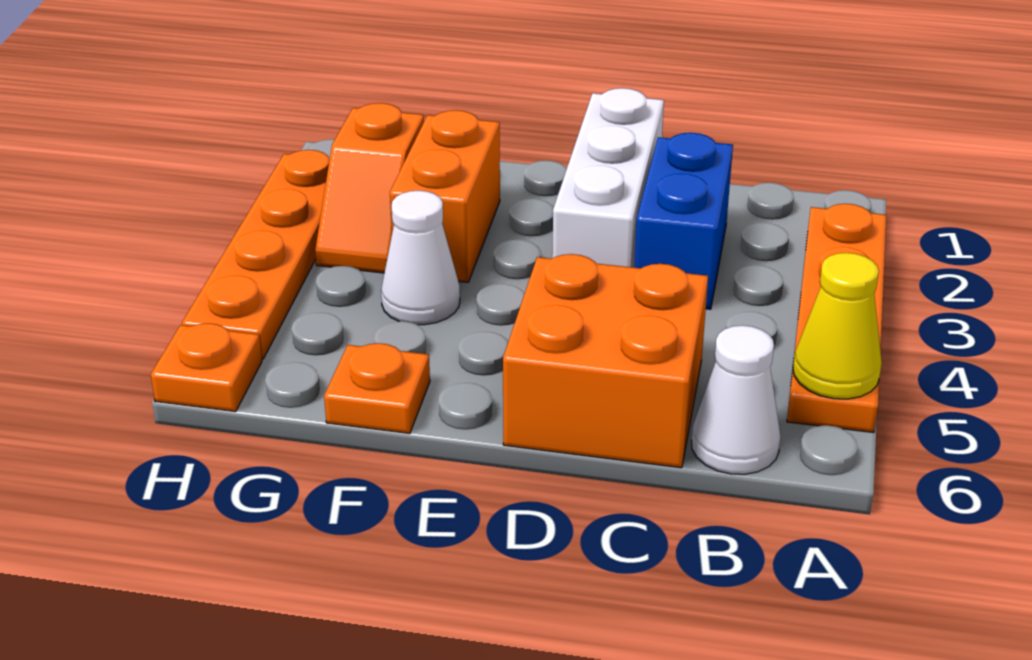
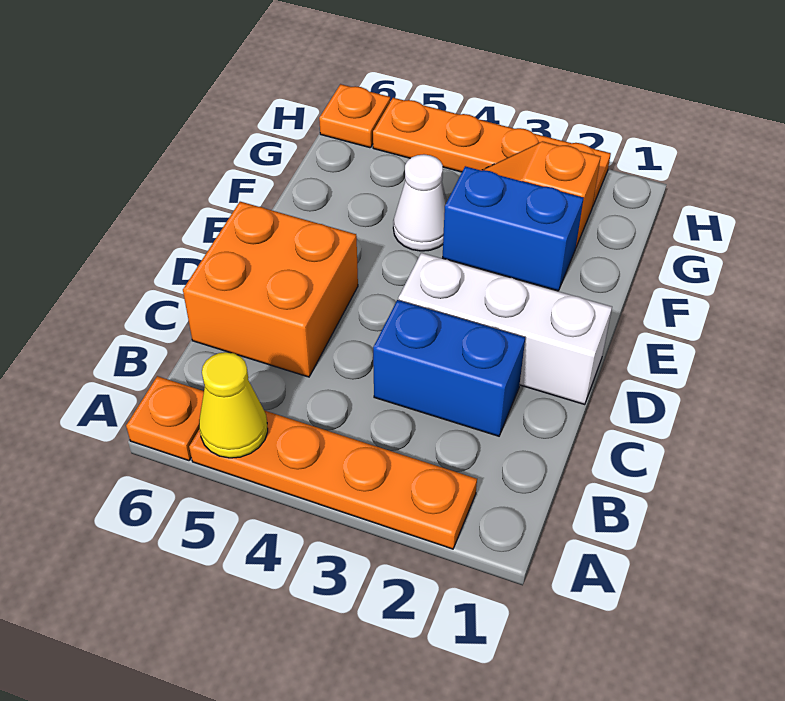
white 1x1 cone [692,325,781,474] -> none
orange 1x2 brick [390,110,500,282] -> blue 1x2 brick [443,166,583,291]
orange 1x1 plate [324,343,430,434] -> orange 1x1 plate moved to [126,376,204,461]

